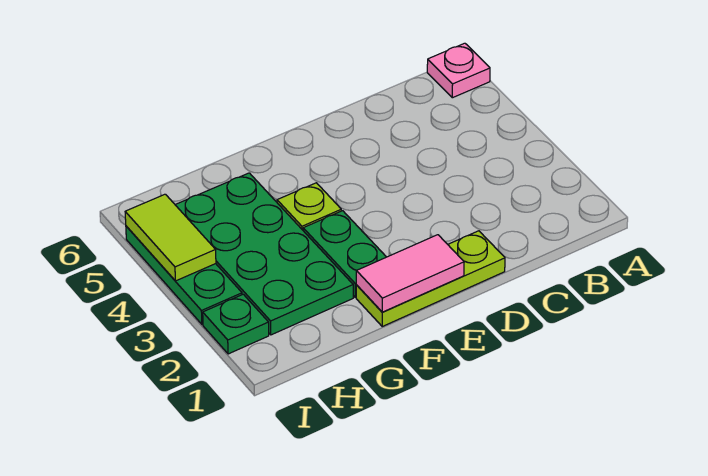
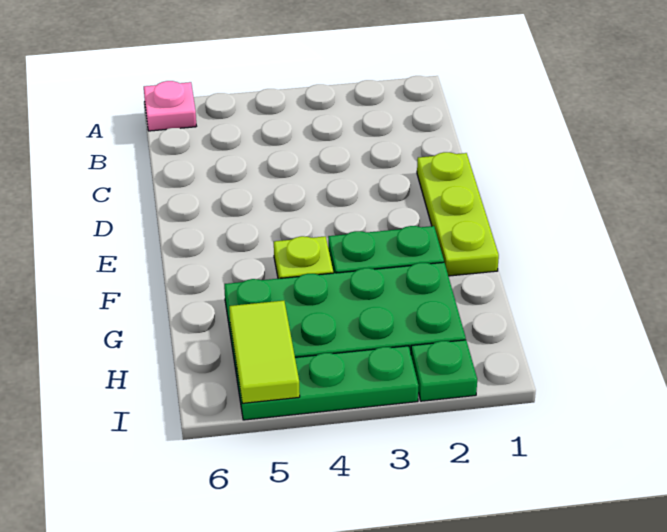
pink 1x2 tile [356,235,464,312] -> none
lime 1x2 tile [125,194,216,281] -> lime 1x2 tile turned to [229,301,300,403]

